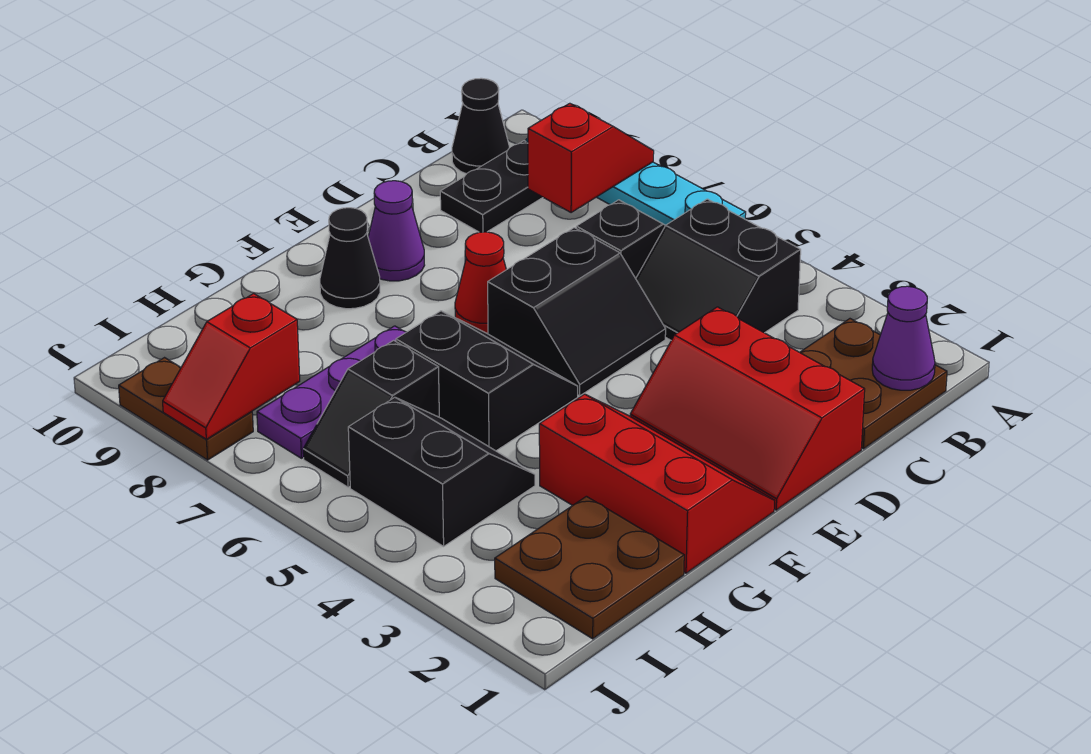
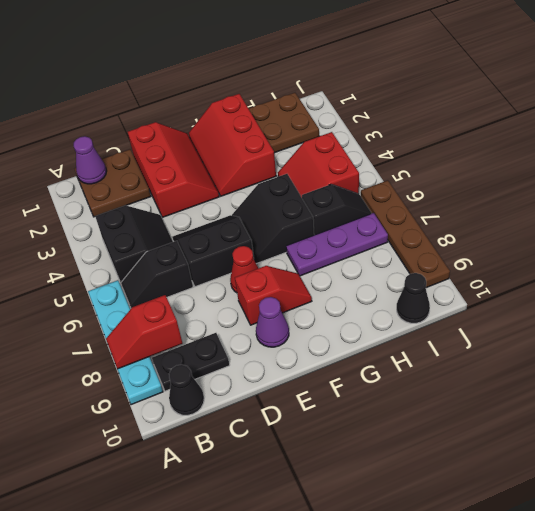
black 1x1 cone [320,208,380,309] -> black 1x1 cone moved to [397,273,430,323]
black 2x2 slope [348,397,535,546] -> red 2x2 slope [278,132,359,197]
red 1x2 slope [163,294,300,439] -> red 1x2 slope moved to [235,266,312,325]
brown 1x2 plate [119,358,253,460] -> brown 1x4 plate [361,180,450,288]

